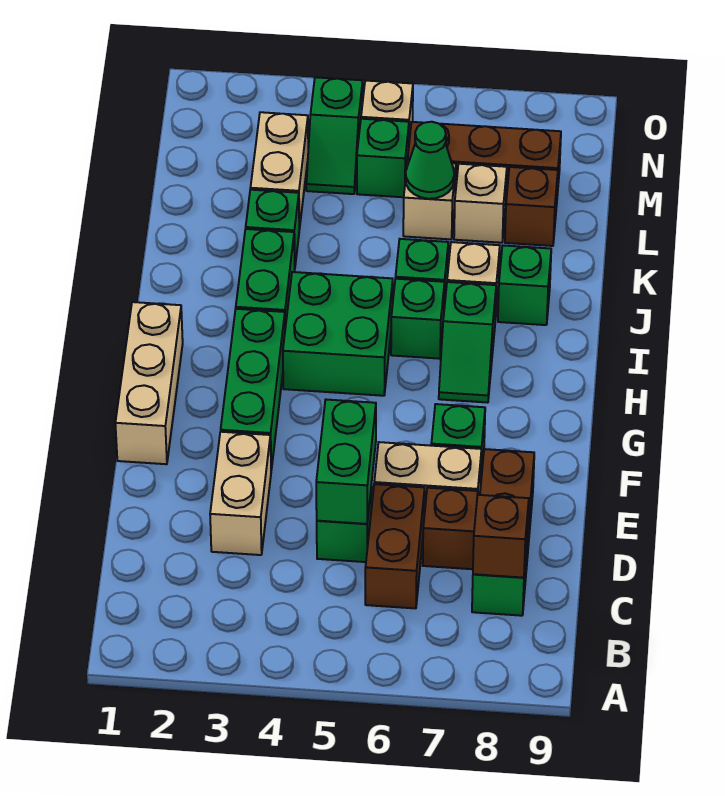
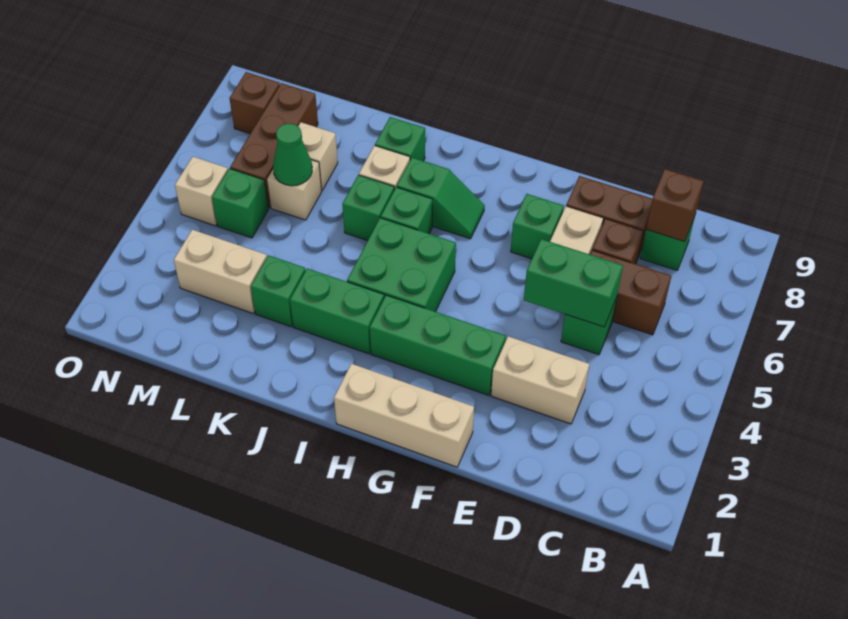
brown 1x1 brick [505,167,558,246] -> brown 1x1 brick moved to [229,72,280,134]
green 1x2 slope [306,77,363,194] -> none

